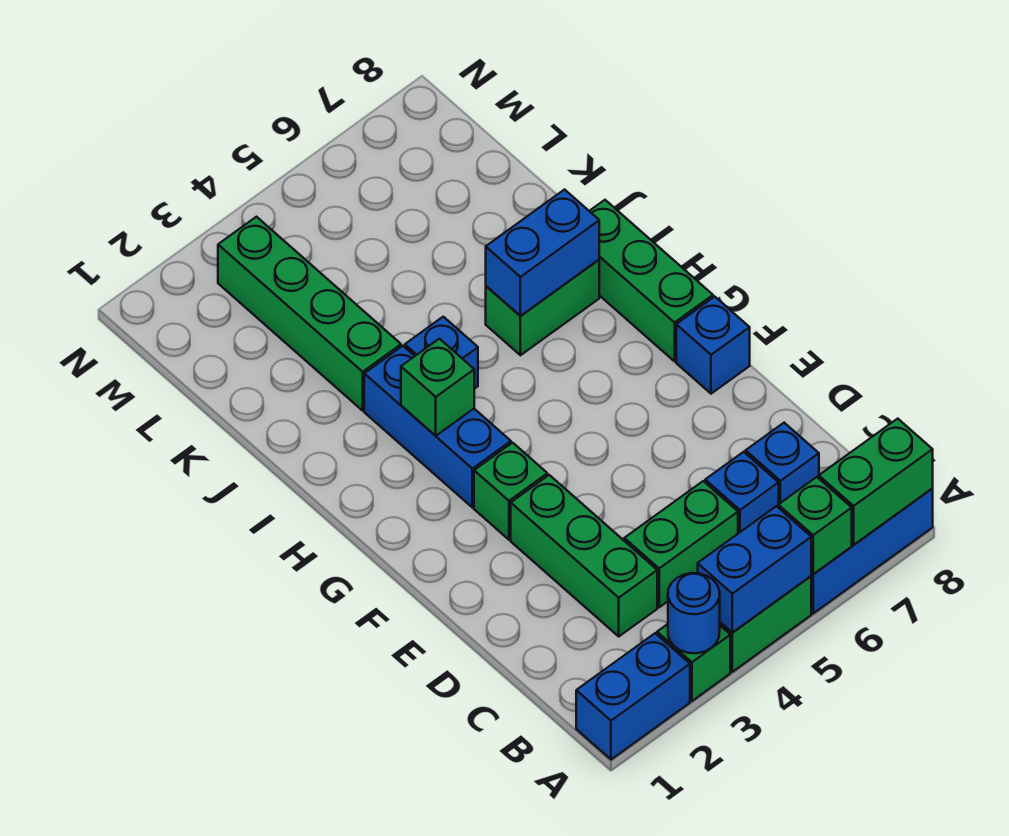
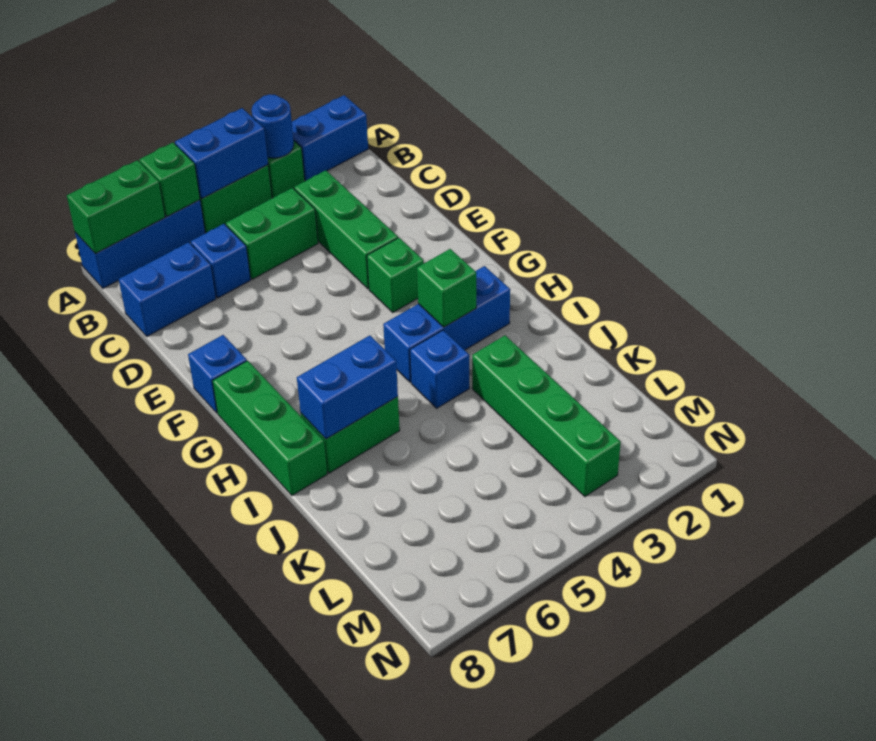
blue 1x1 brick [746,423,819,504] -> blue 1x2 brick [119,242,216,336]
blue 1x3 brick [364,346,511,507] -> blue 1x3 brick turned to [383,266,510,382]

